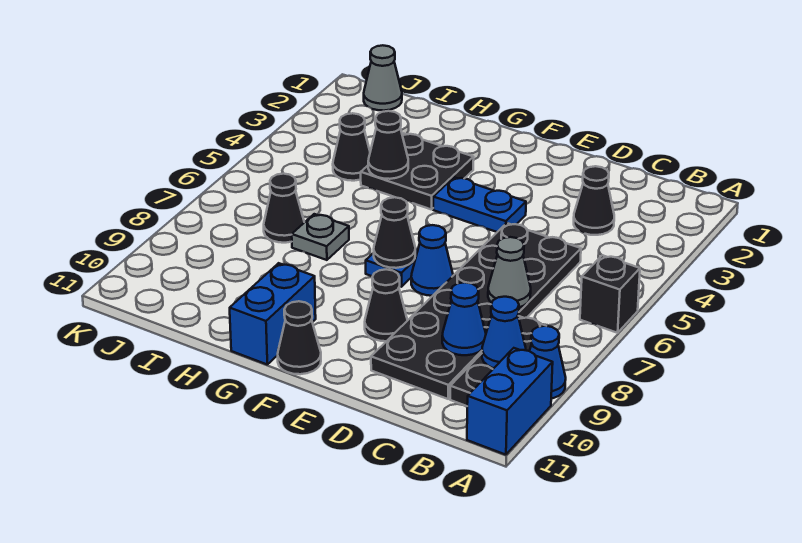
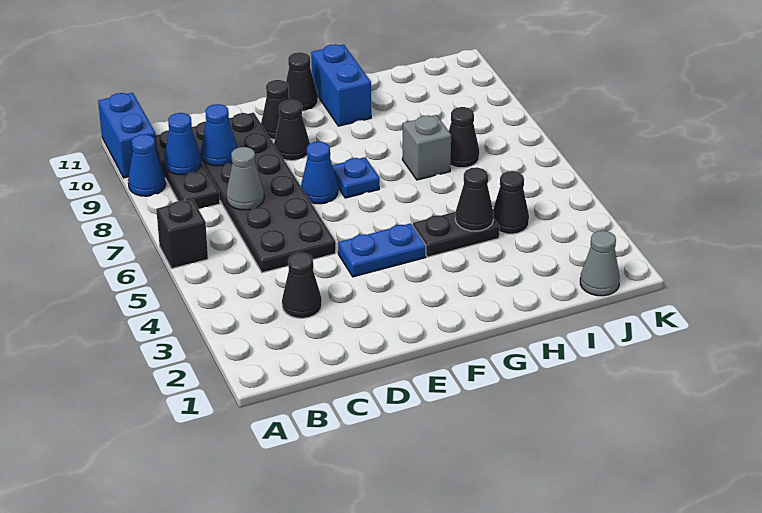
black 1x1 cone [374,197,415,268] -> black 1x1 cone moved to [261,80,290,140]
black 2x2 plate [361,133,474,210] -> black 1x2 plate [413,212,500,257]
grey 1x1 plate [292,214,349,260] -> grey 1x1 brick [402,115,451,180]

